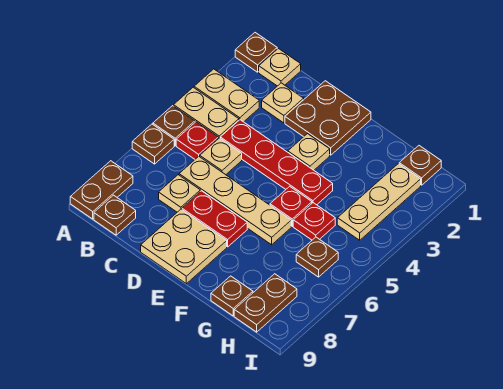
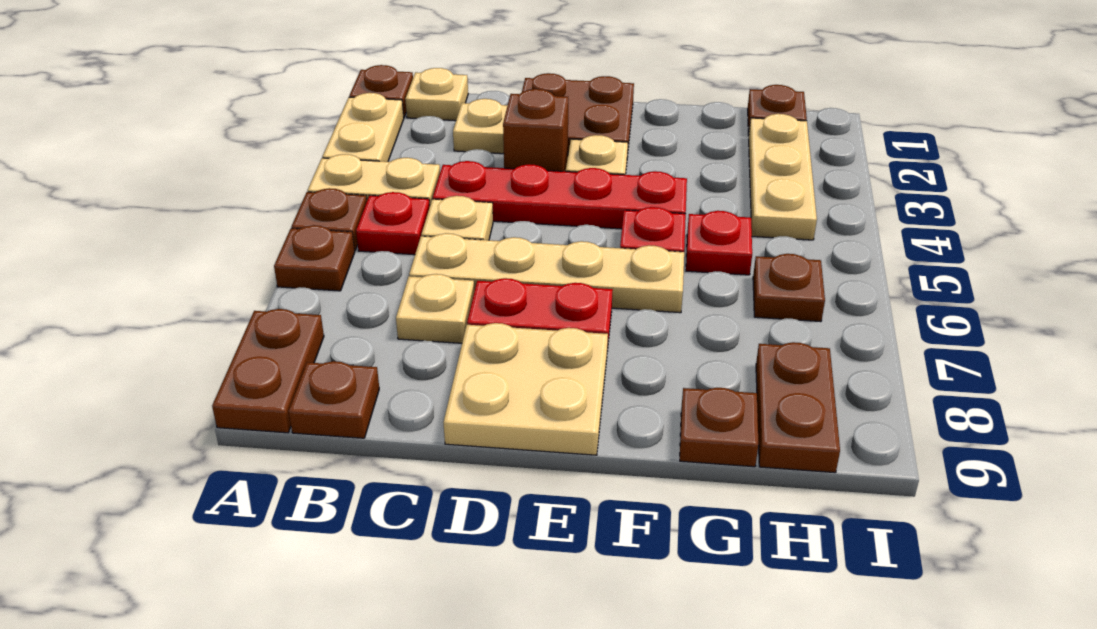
tan 1x2 plate [194,69,259,122] -> tan 1x2 plate turned to [322,93,404,162]
none -> brown 1x1 brick [503,89,568,172]

